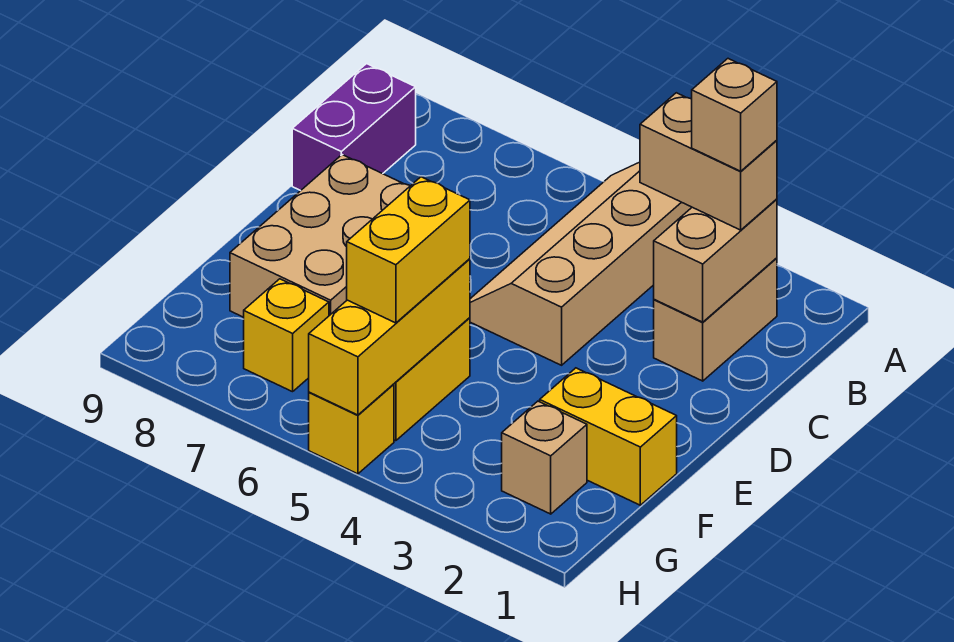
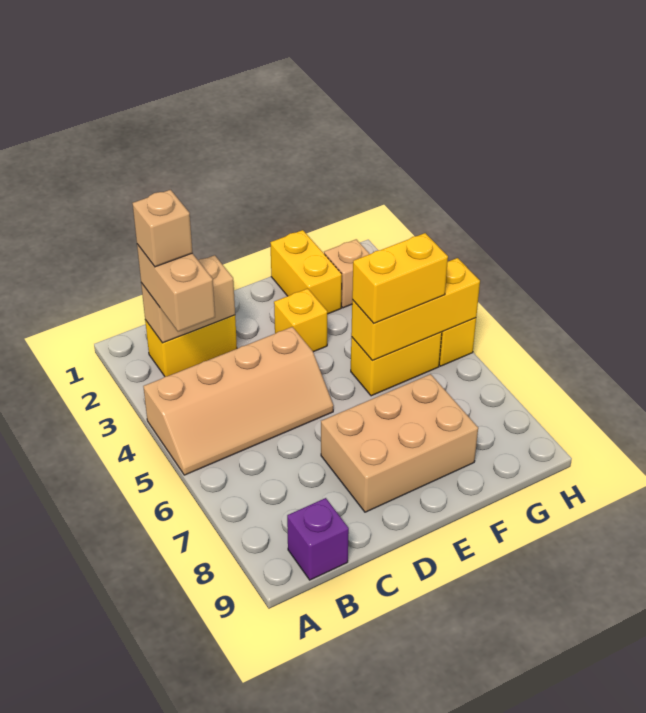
tan 1x2 brick [654,258,777,381] -> yellow 1x2 brick [145,315,237,377]
purple 1x2 brick [292,64,416,191] -> purple 1x1 brick [287,498,349,580]
yellow 1x1 brick [244,279,329,392] -> yellow 1x1 brick moved to [274,289,327,352]

